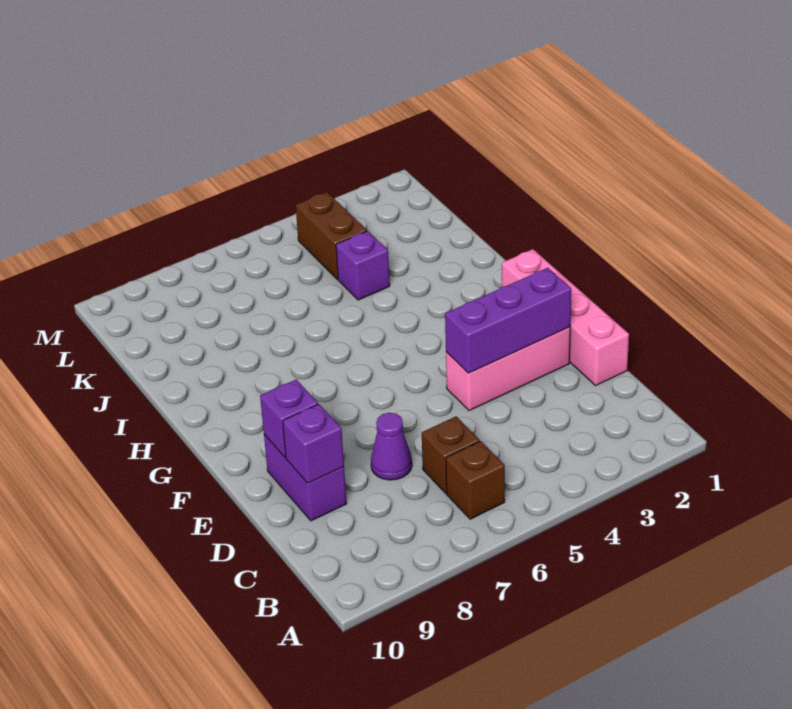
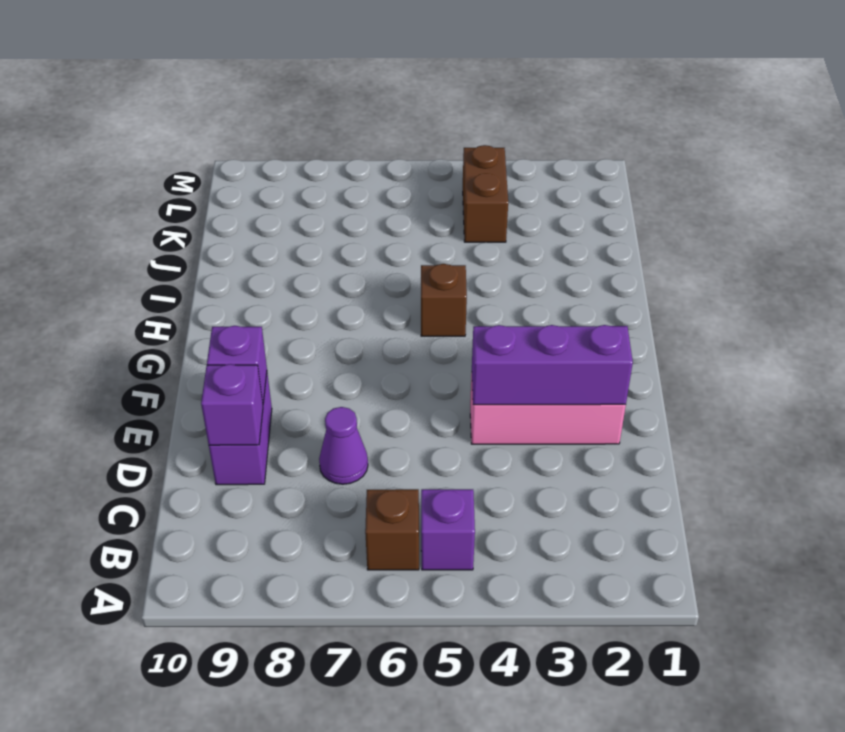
brown 1x1 brick [422,416,480,493] -> brown 1x1 brick moved to [421,264,467,336]
pink 1x4 brick [502,249,629,386] -> none
purple 1x1 brick [336,231,390,300] -> purple 1x1 brick moved to [421,489,475,570]

